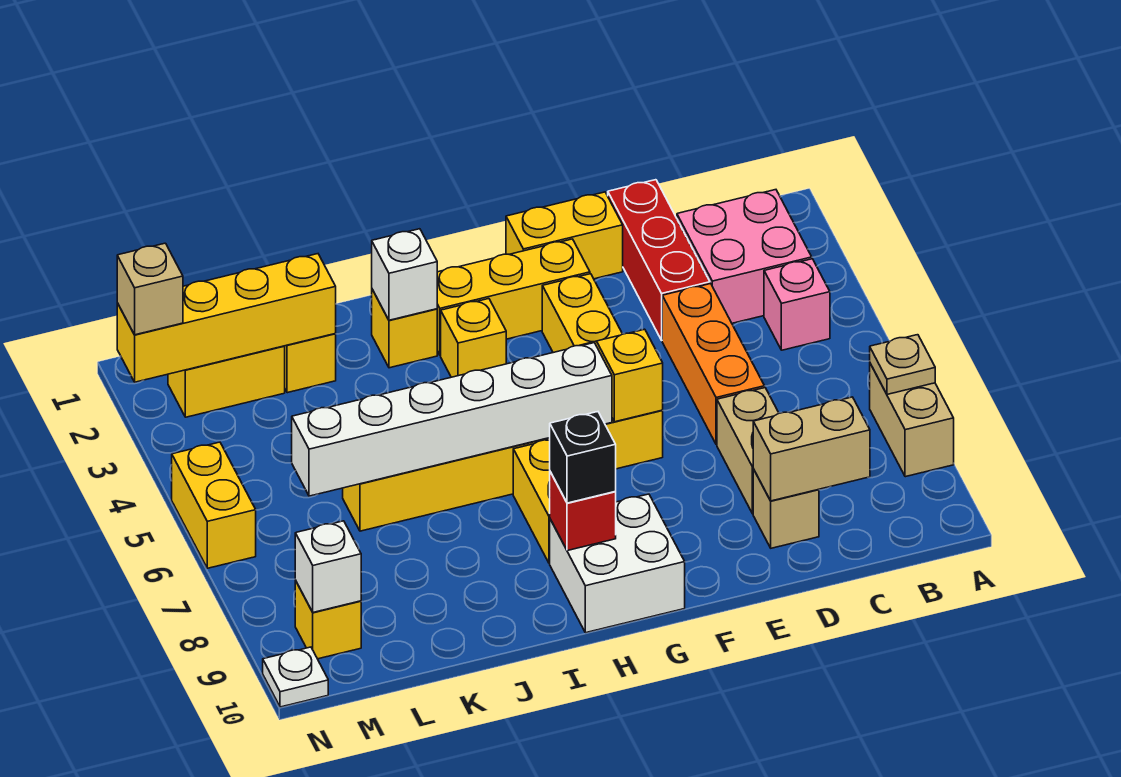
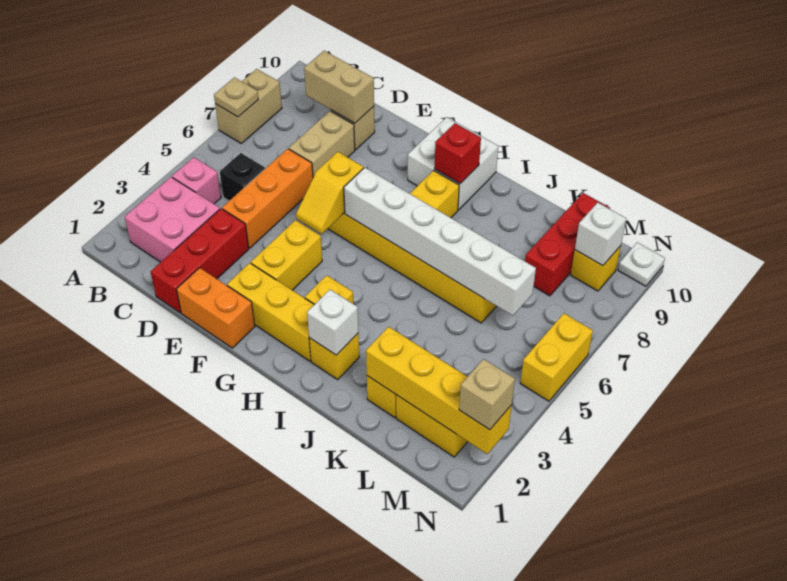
yellow 1x2 brick [506,192,623,279] -> orange 1x2 brick [177,268,255,348]
black 1x1 brick [550,412,616,503] -> black 1x1 brick moved to [220,153,265,201]
none -> red 1x3 brick [525,193,610,296]

